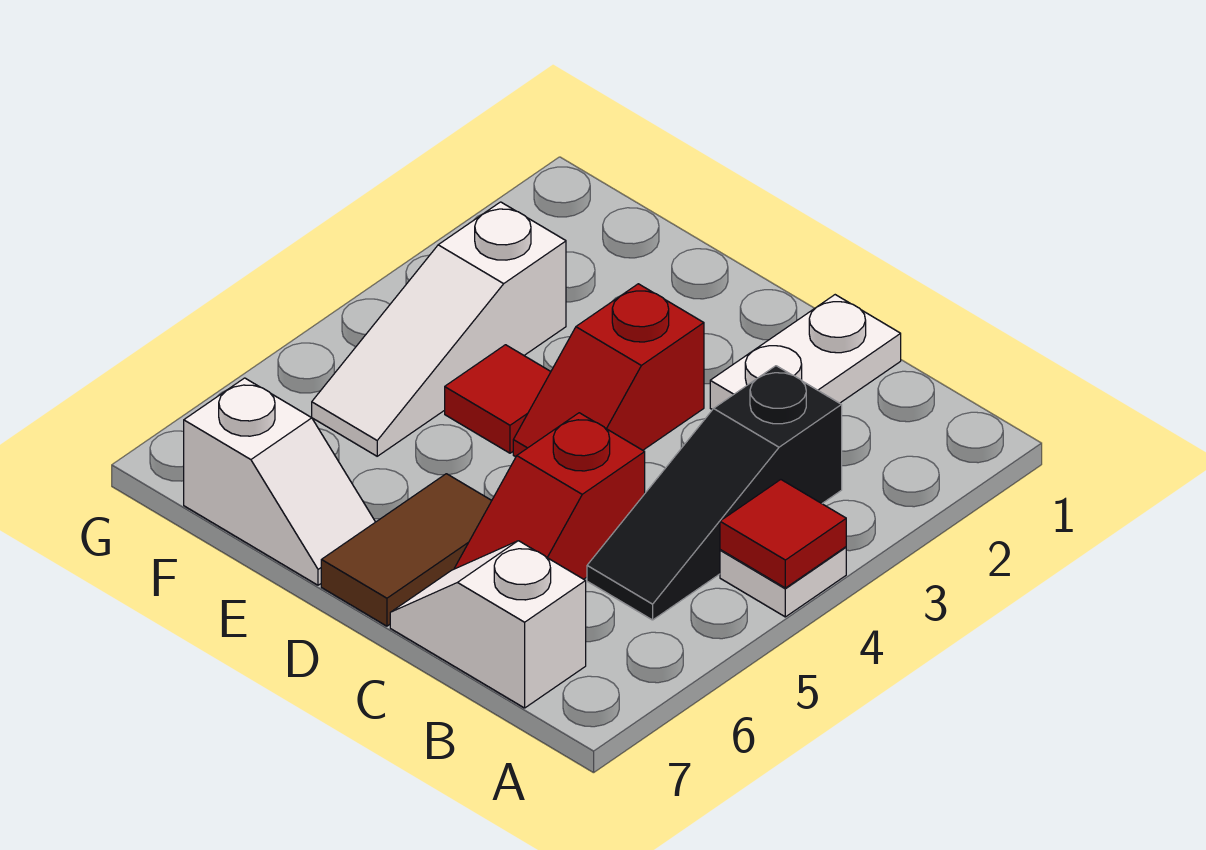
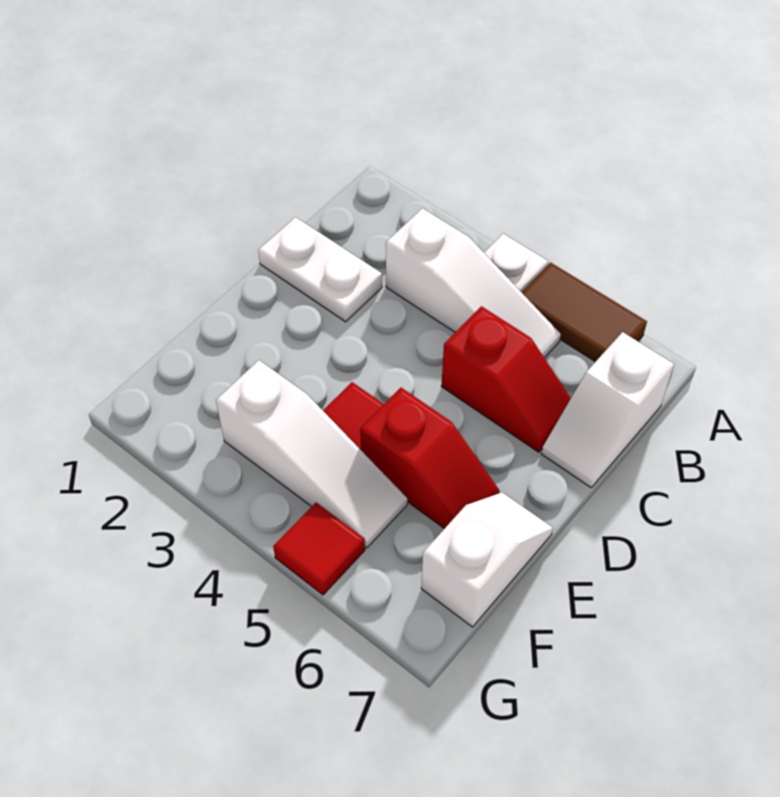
red 1x1 tile [720,480,846,588] -> red 1x1 tile moved to [273,503,365,595]
black 1x3 slope [587,366,842,620] -> white 1x3 slope [386,208,561,358]
red 1x2 slope [513,284,704,457] -> red 1x2 slope moved to [360,388,500,529]
brown 1x2 tile [321,474,492,626] -> brown 1x2 tile moved to [522,263,647,362]

